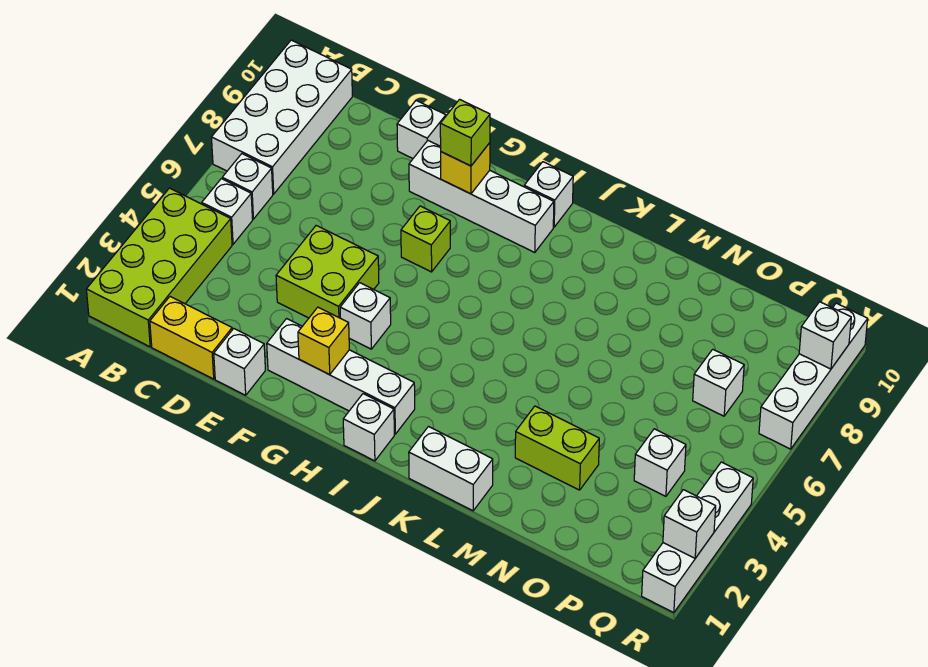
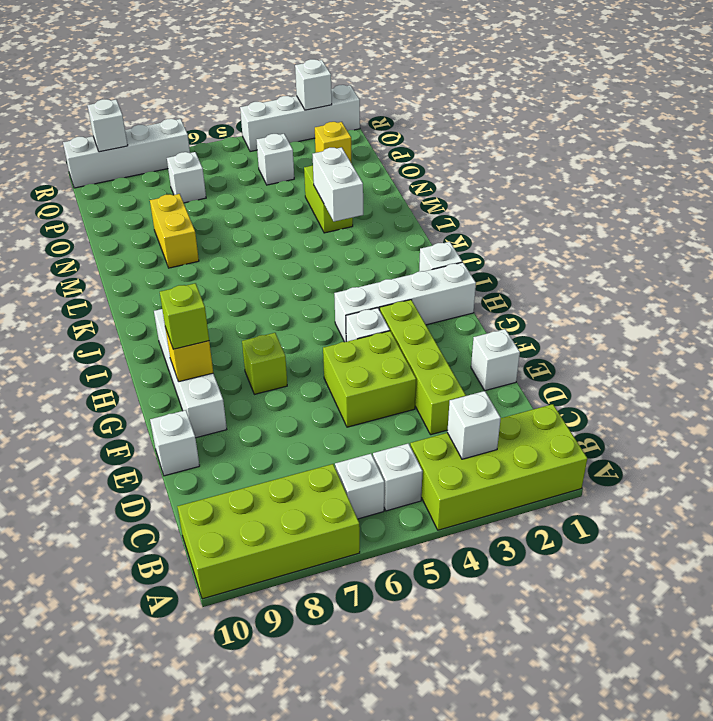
white 2x4 brick [211,40,352,194] -> lime 2x4 brick [177,464,360,599]
yellow 1x2 brick [150,297,232,379] -> yellow 1x2 brick moved to [150,194,199,268]
none -> lime 1x4 brick [380,300,466,435]
white 1x4 brick [267,319,415,434] -> white 1x4 brick turned to [334,262,476,342]
yellow 1x1 brick [298,307,349,375] -> yellow 1x1 brick moved to [315,122,352,163]
white 1x1 brick [524,162,573,227] -> white 1x1 brick moved to [447,391,501,459]
white 1x2 brick [409,427,493,511] -> white 1x2 brick moved to [312,147,363,222]

